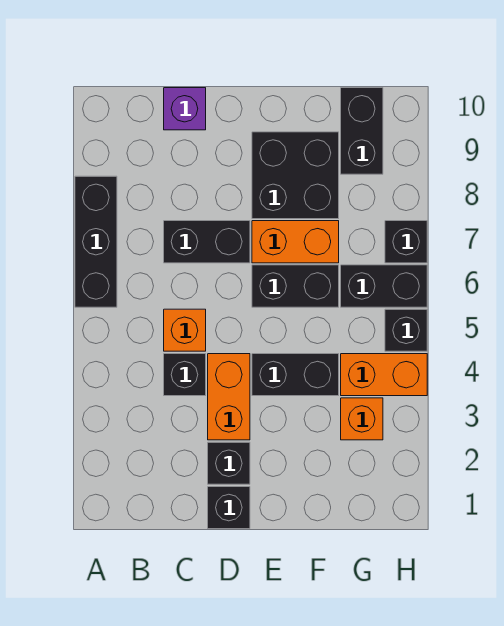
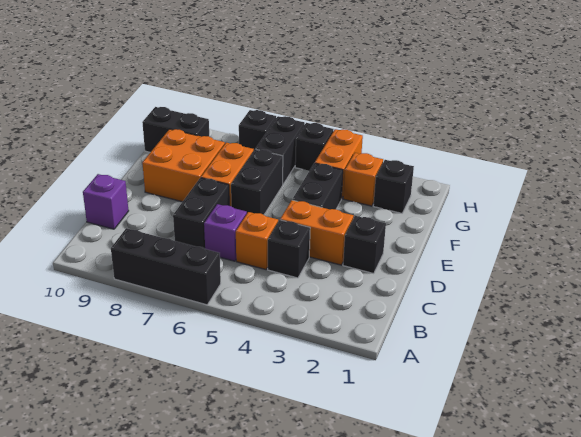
none -> purple 1x1 brick [204,204,247,261]
black 1x1 brick [208,487,250,529] -> black 1x1 brick moved to [373,160,414,213]
black 2x2 brick [252,132,339,219] -> orange 2x2 brick [142,129,225,202]

